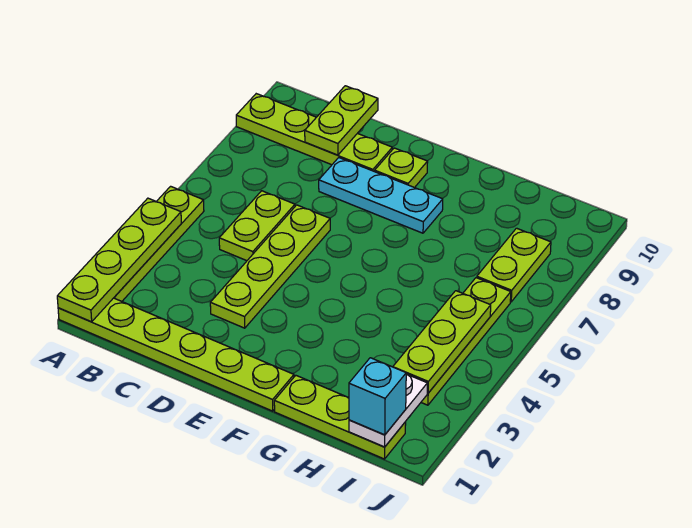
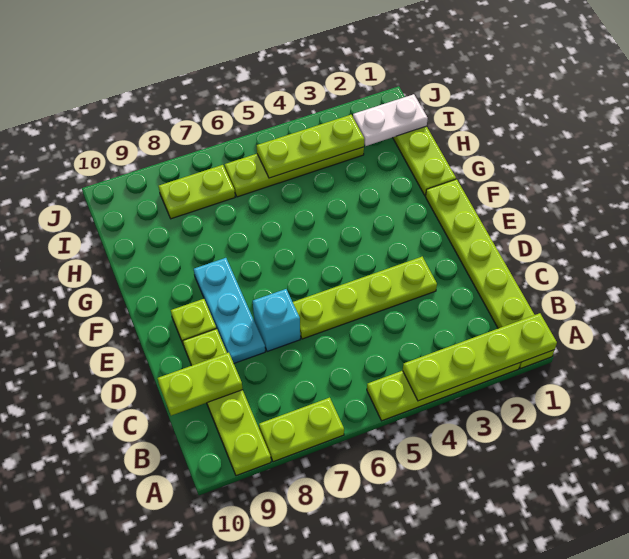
lime 1x2 plate [219,191,295,261] -> lime 1x2 plate moved to [259,398,344,462]
cyan 1x1 brick [349,358,406,435] -> cyan 1x1 brick moved to [253,289,300,352]

